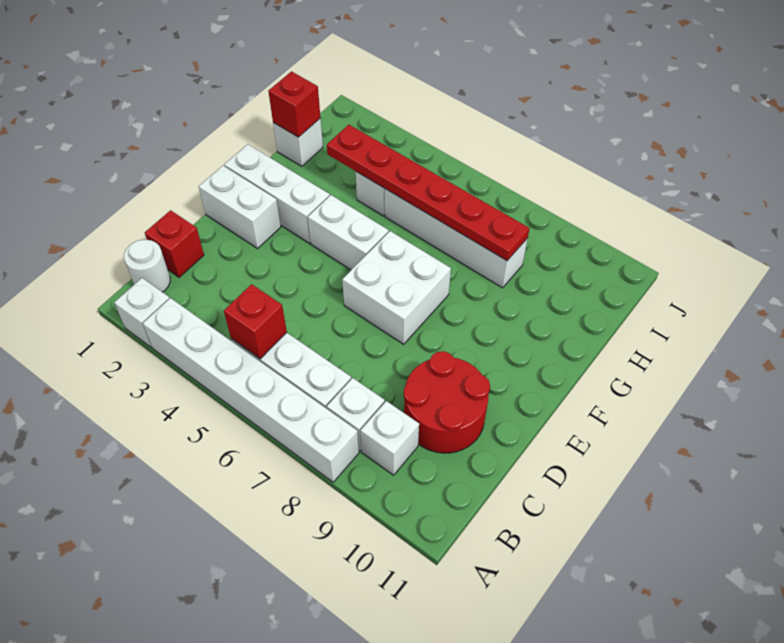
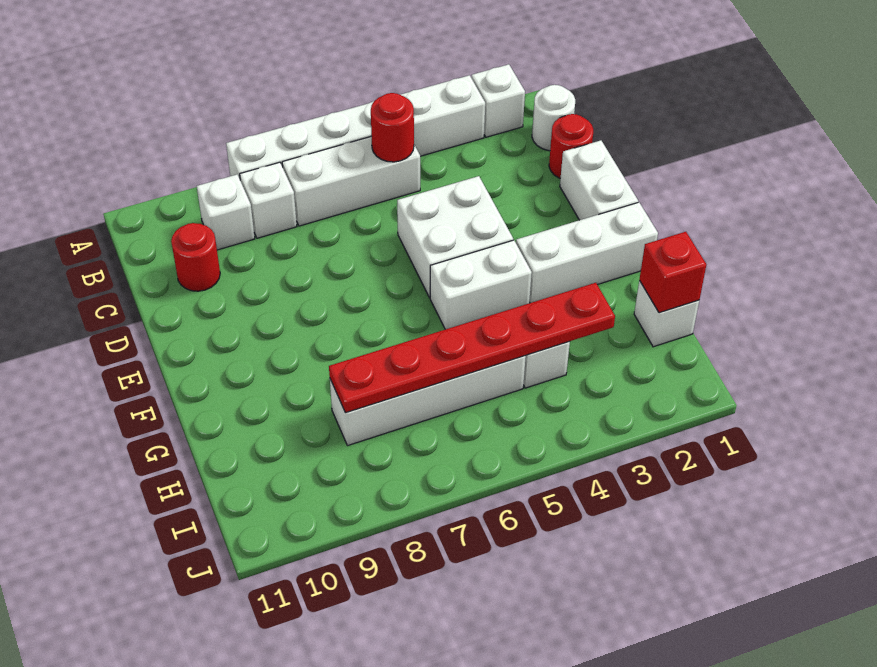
red 1x1 brick [224,284,287,359] -> red 1x1 round brick [371,93,414,162]
red 1x1 brick [145,210,204,277] -> red 1x1 round brick [549,114,593,178]
red 2x2 round brick [404,351,490,453] -> red 1x1 round brick [171,223,220,291]
white 1x2 brick [199,166,281,248] -> white 1x2 brick turned to [560,140,638,220]
white 2x2 brick [342,231,451,344] -> white 2x2 brick moved to [397,176,513,298]

